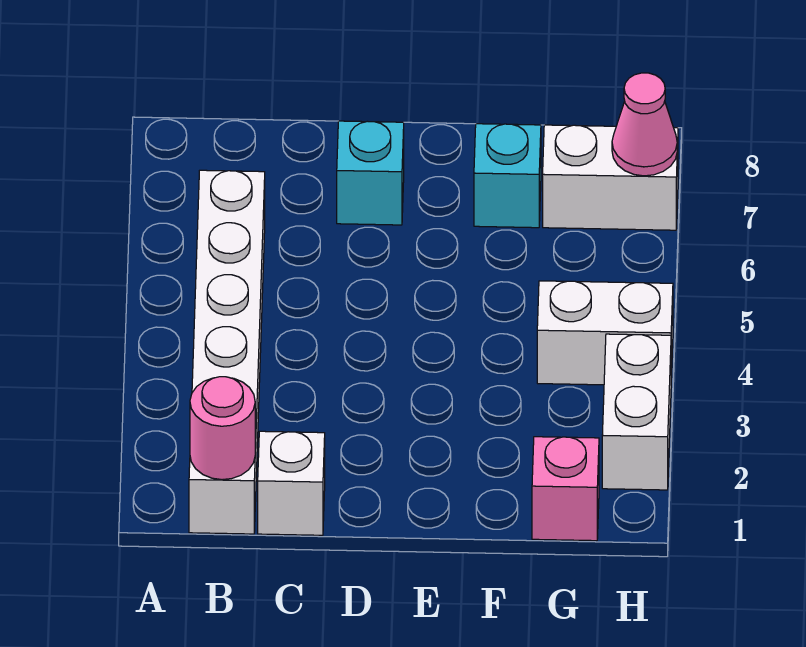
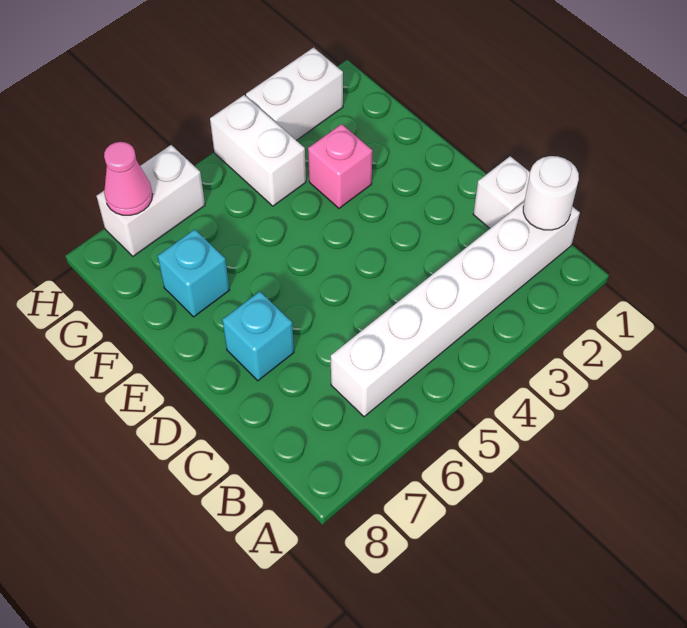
pink 1x1 round brick [190,377,255,480] -> white 1x1 round brick [523,156,579,230]
pink 1x1 brick [532,437,599,541] -> pink 1x1 brick moved to [308,124,373,208]
white 1x2 brick [543,125,678,230] -> white 1x2 brick turned to [97,145,205,256]

